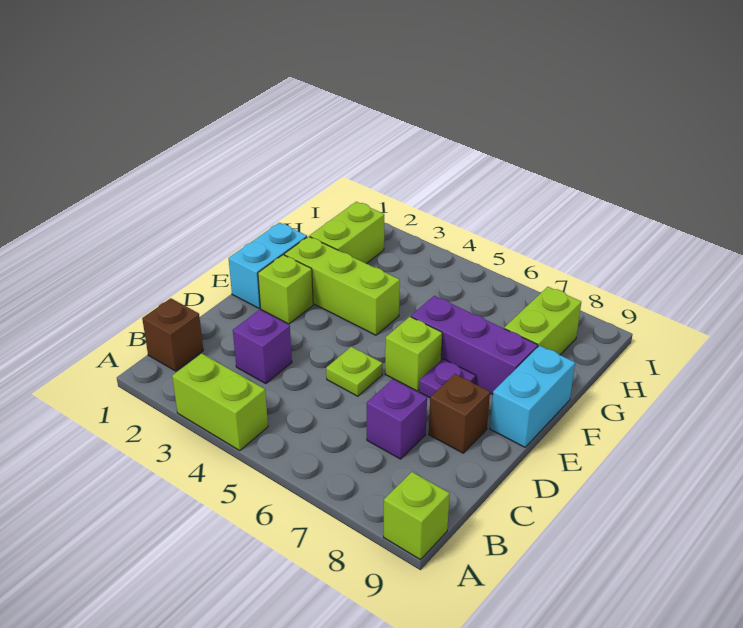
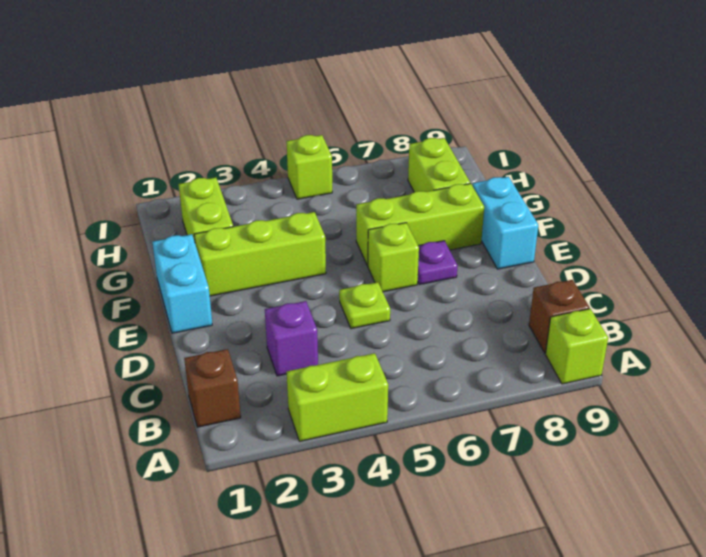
purple 1x1 brick [367,379,427,459] -> none
brown 1x1 brick [429,374,490,453] -> brown 1x1 brick moved to [529,280,590,353]
lime 1x1 brick [258,255,313,324] -> lime 1x1 brick moved to [287,135,332,199]
purple 1x3 brick [411,296,538,394] -> lime 1x3 brick [356,184,484,266]

